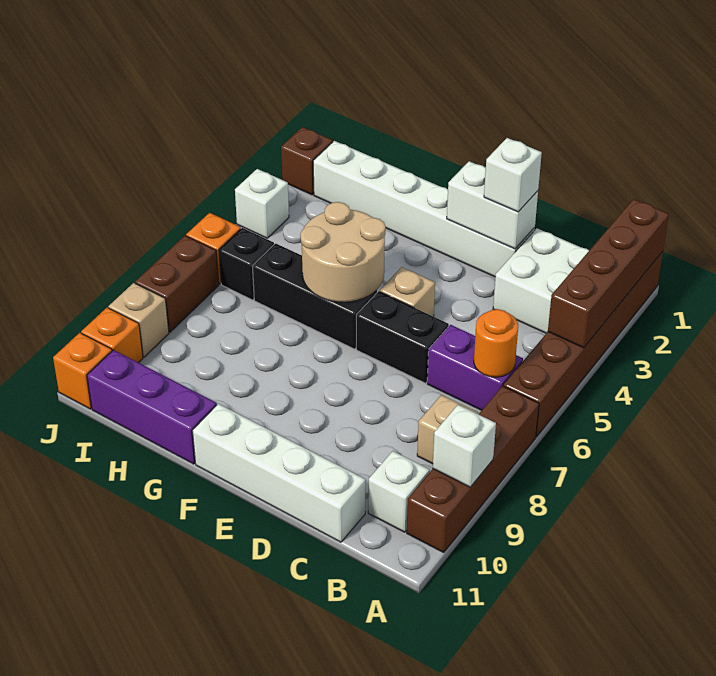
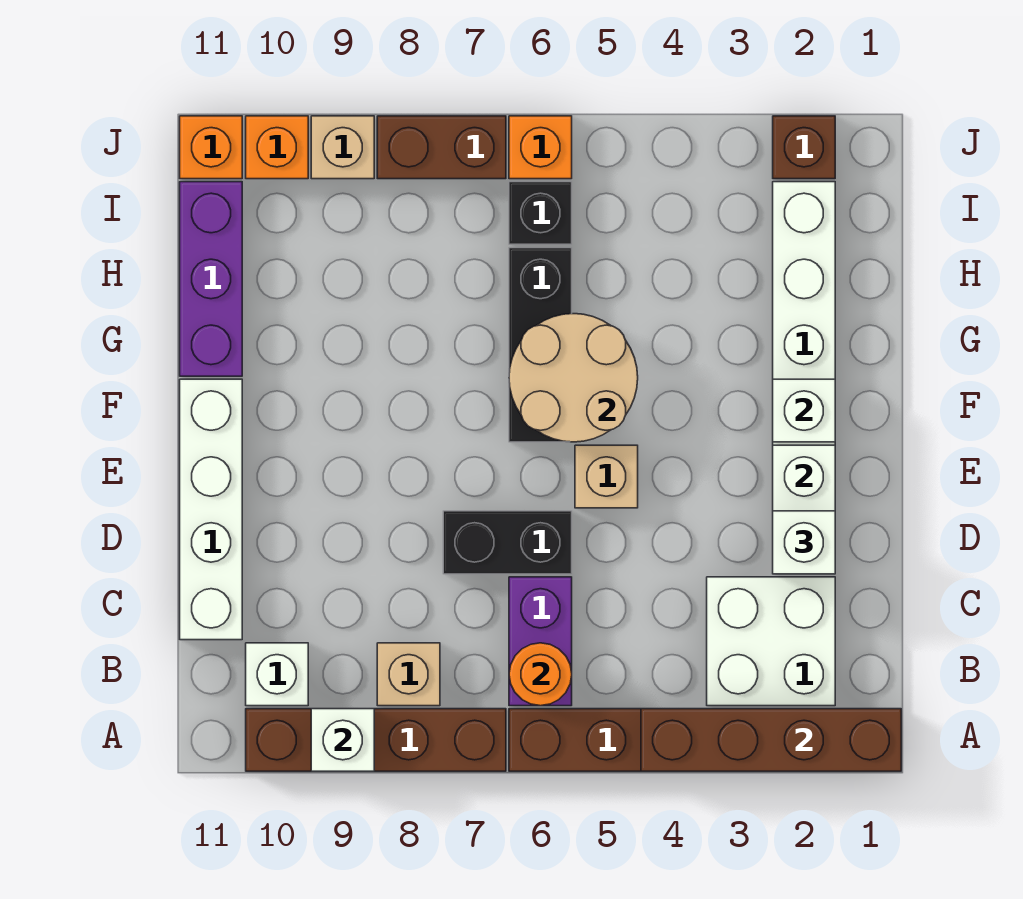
black 1x2 brick [356,291,449,383] -> black 1x2 brick turned to [443,511,572,574]
white 1x1 brick [235,169,289,238] -> white 1x1 brick moved to [773,379,835,442]

